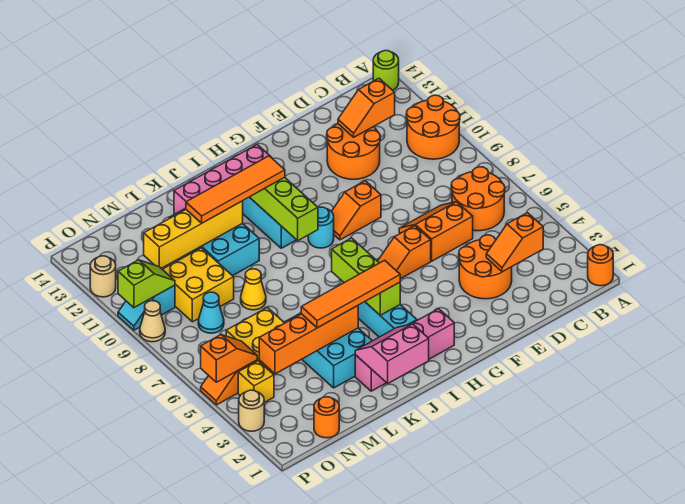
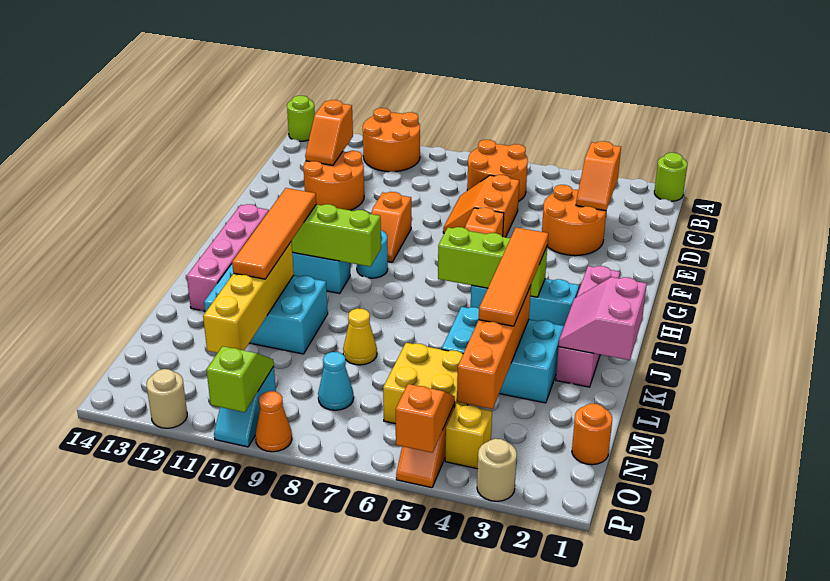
orange 1x1 round brick [588,245,613,286] -> lime 1x1 round brick [654,153,687,201]
yellow 2x2 brick [162,248,234,322] -> none
tan 1x1 cone [140,301,165,342] -> orange 1x1 cone [255,391,292,452]

